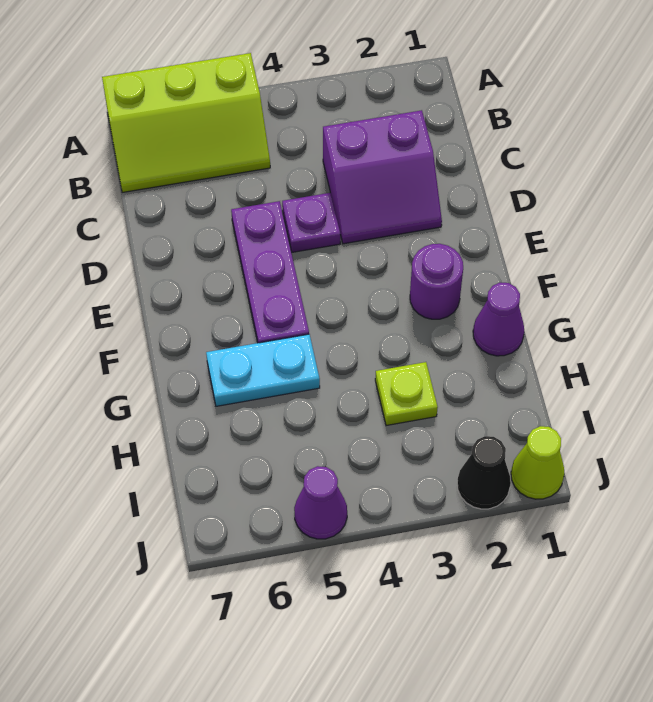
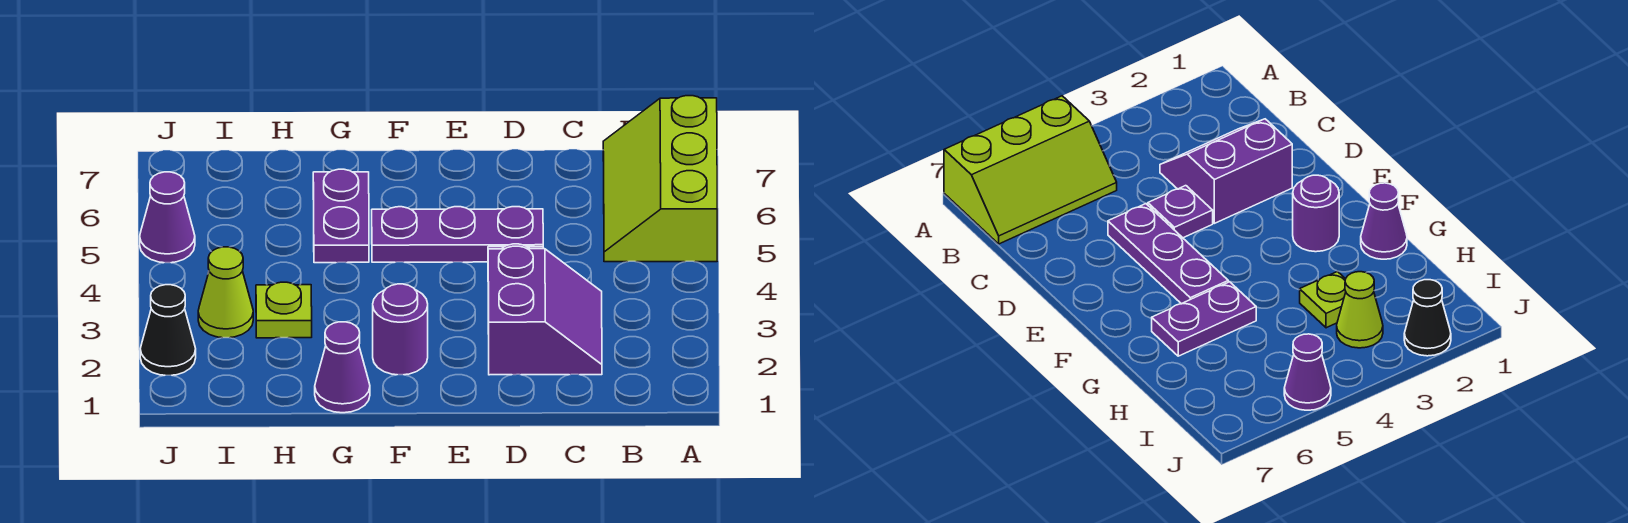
purple 2x2 slope [323,110,442,244] -> purple 2x2 slope turned to [488,246,602,375]
cyan 1x2 plate [206,334,320,406] -> purple 1x2 plate [313,169,369,263]
lime 1x1 cone [511,426,565,499] -> lime 1x1 cone moved to [198,247,253,338]

